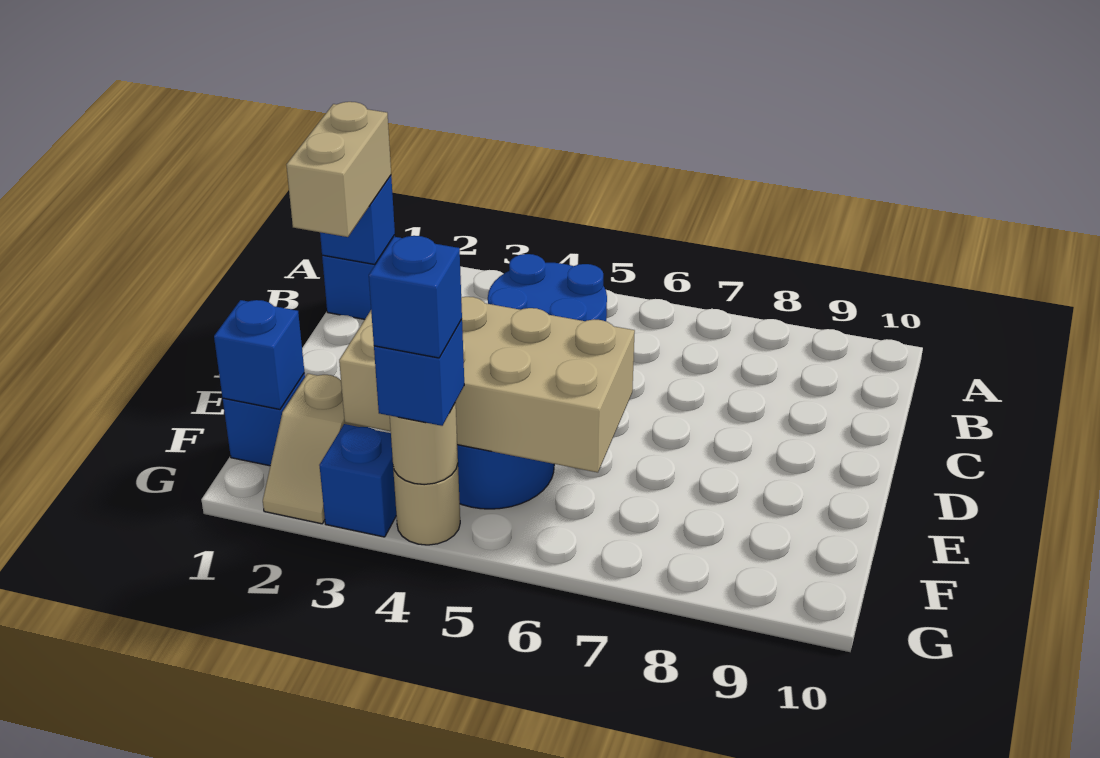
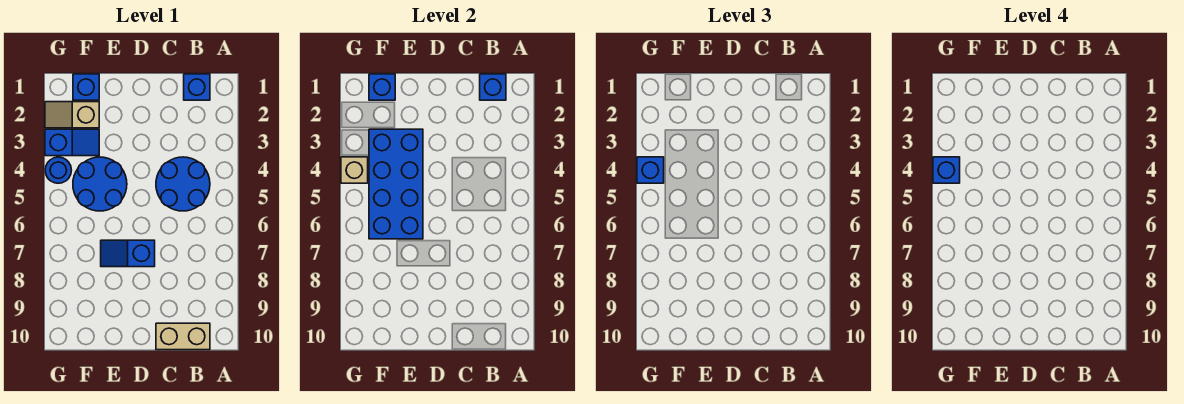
tan 1x2 brick [286,102,391,237] -> tan 1x2 brick moved to [156,323,210,350]
none -> blue 1x2 slope [101,240,155,267]
tan 2x4 brick [339,297,635,472] -> blue 2x4 brick [369,129,423,239]
tan 1x1 round brick [393,465,460,545] -> blue 1x1 round brick [45,157,71,183]
tan 1x1 round brick [390,402,458,485] -> tan 1x1 brick [341,157,368,183]

